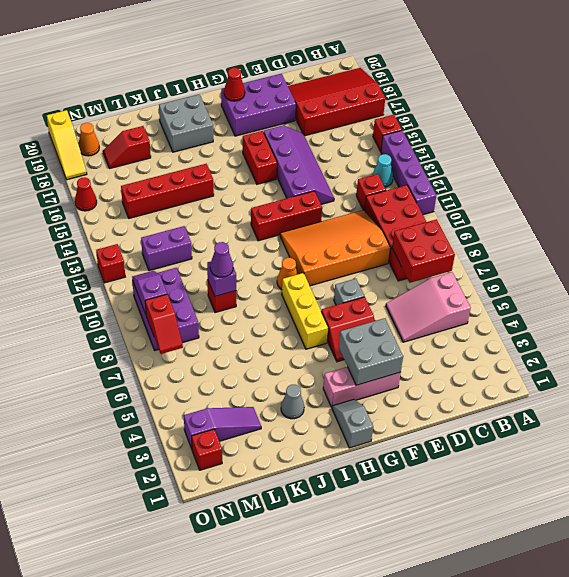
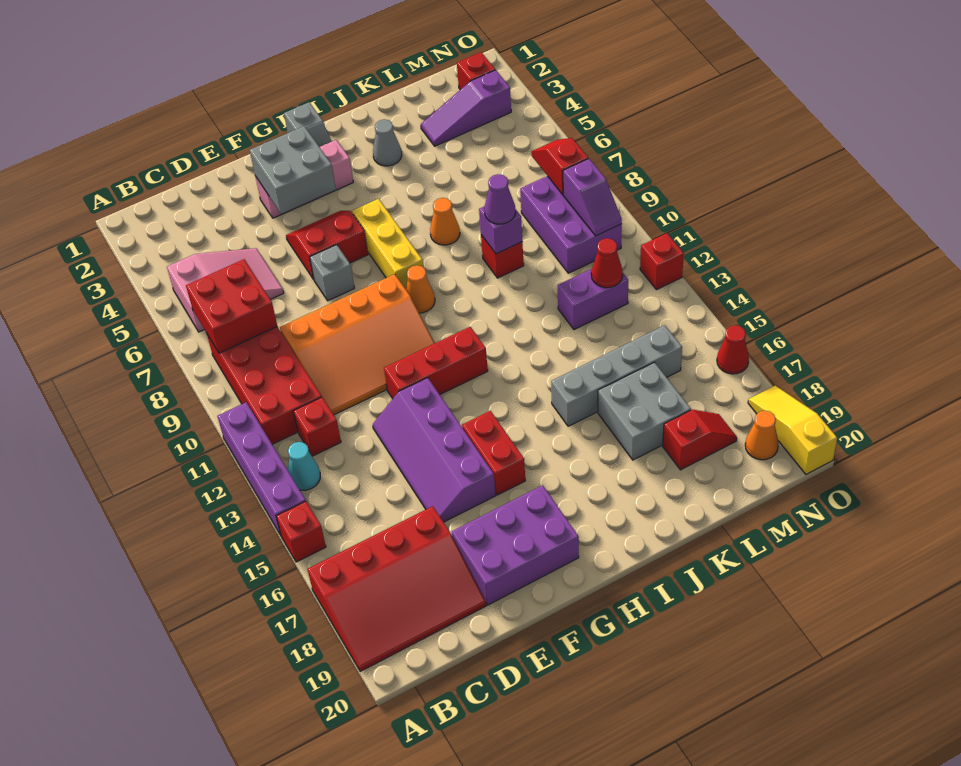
red 1x1 cone [224,68,245,101] -> red 1x1 cone moved to [591,238,623,288]
grey 2x2 brick [159,94,213,152] -> grey 2x2 brick moved to [598,362,691,460]
none -> orange 1x1 cone [430,198,460,245]
red 1x4 brick [121,164,214,218] -> grey 1x4 brick [551,325,682,426]

